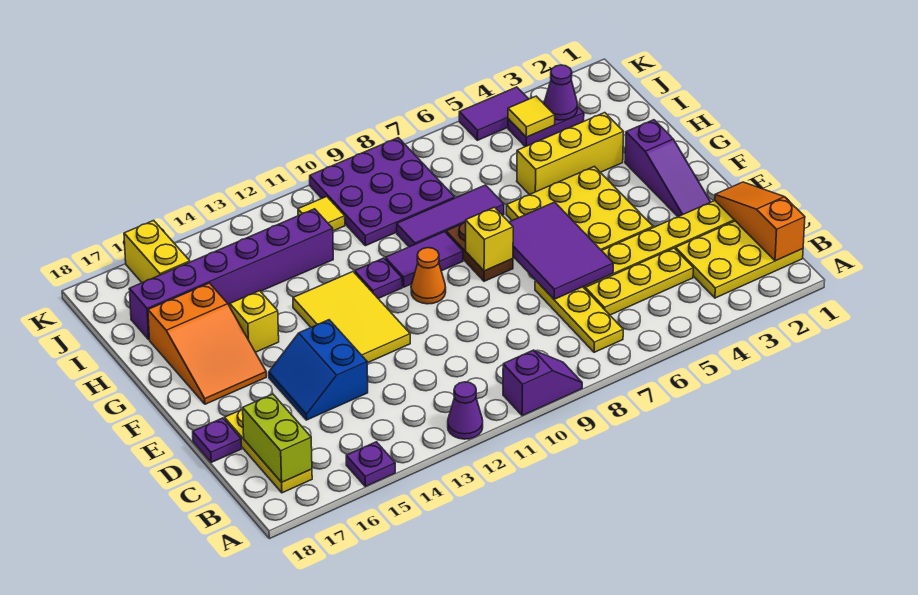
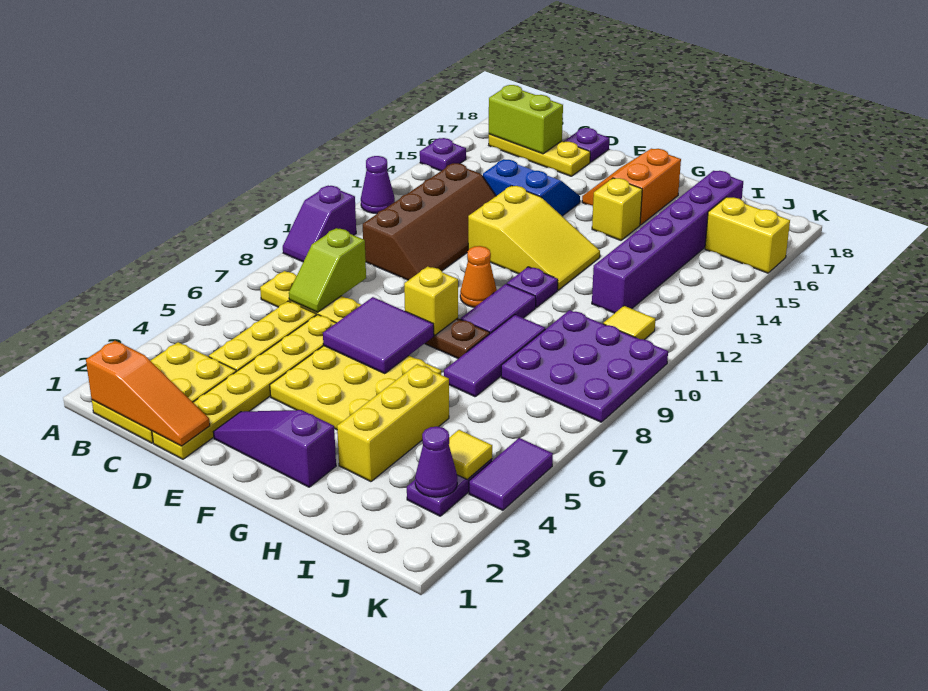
none -> lime 1x2 slope [289,228,366,312]
none -> brown 2x4 slope [363,163,496,280]
purple 2x3 tile [509,202,613,299] -> purple 2x2 tile [323,297,434,373]
yellow 2x3 tile [293,272,410,363] -> yellow 2x3 slope [468,186,600,290]
orange 2x3 slope [148,283,266,404] -> orange 2x2 slope [582,149,681,225]

